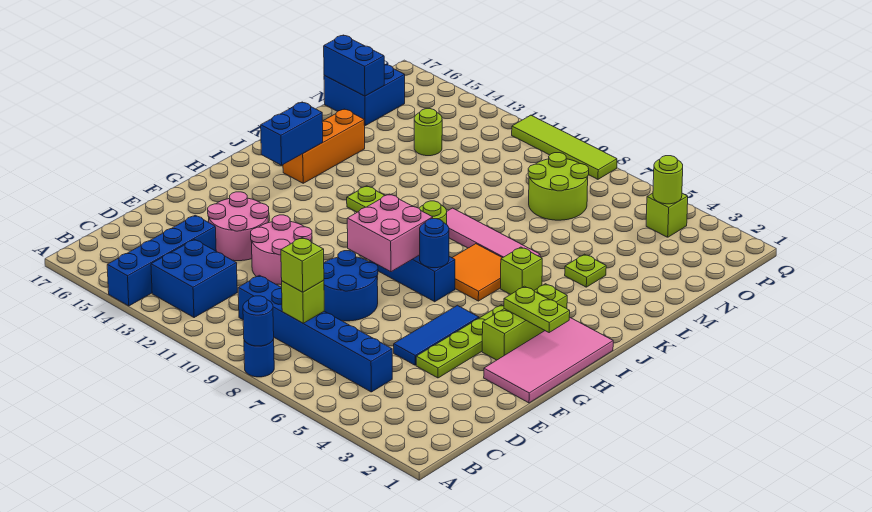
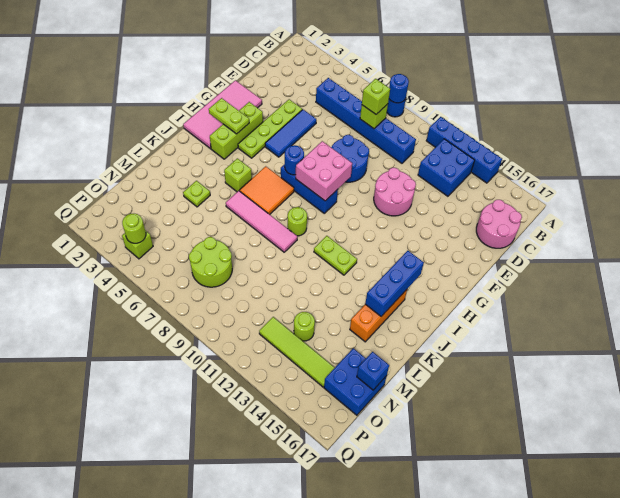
blue 1x4 brick [107,215,216,306] -> blue 1x4 brick turned to [426,117,502,183]
pink 2x2 round brick [208,192,269,261] -> pink 2x2 round brick moved to [476,200,522,248]
blue 1x2 brick [261,102,323,165] -> blue 1x3 brick [365,251,424,316]
blue 1x2 brick [324,35,384,96] -> blue 1x1 brick [357,352,389,390]
lime 1x4 tile [512,115,617,179] -> lime 1x4 tile moved to [259,317,335,387]

